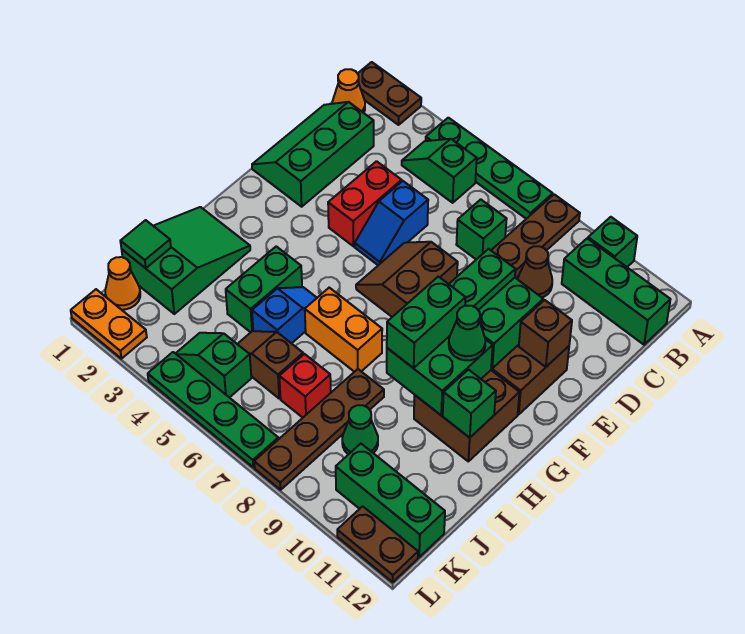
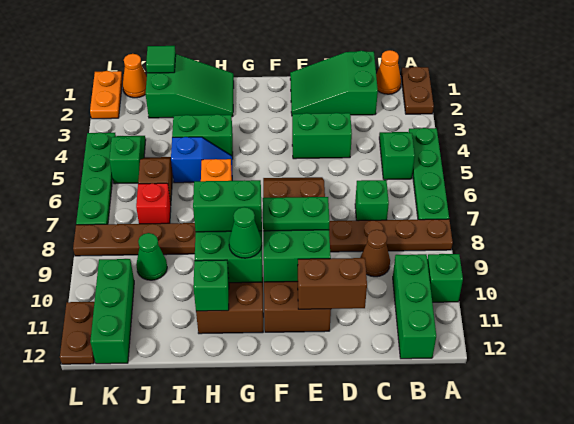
green 2x3 slope [252,102,374,207] -> green 2x3 slope turned to [290,51,378,115]
red 1x2 brick [328,161,402,246] -> green 1x2 brick [292,113,352,159]
blue 1x2 slope [355,181,428,265] -> none
brown 1x1 brick [519,300,572,367] -> brown 1x2 brick [298,258,367,309]

